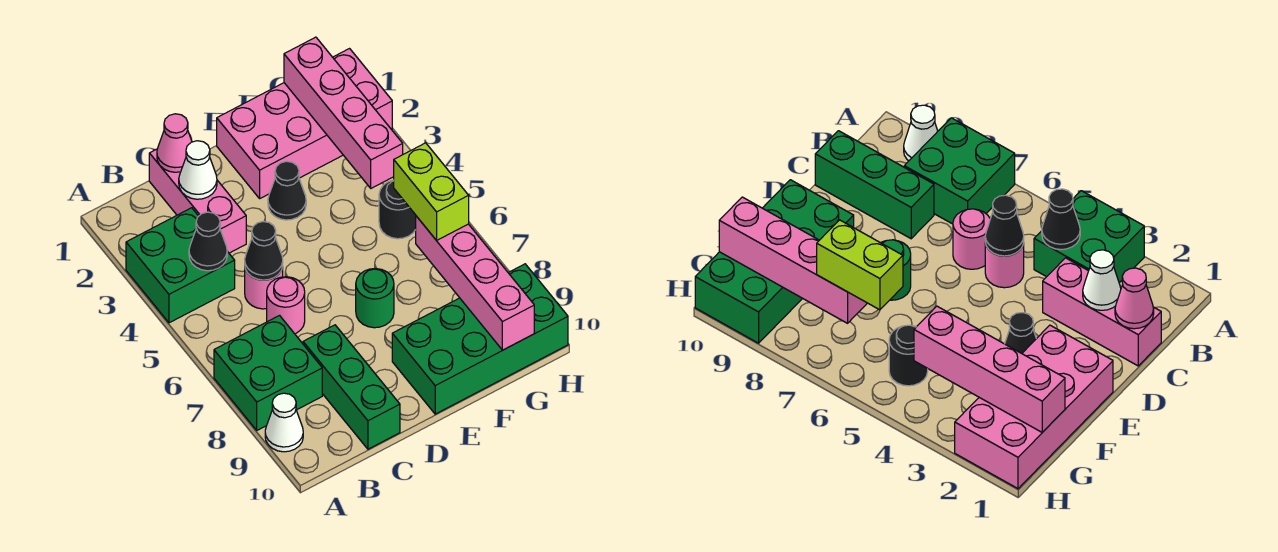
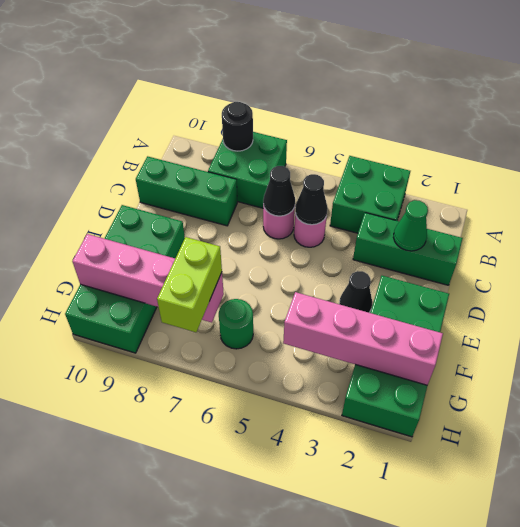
white 1x1 cone [265,393,303,452] -> none
black 1x1 cone [189,212,227,271] -> black 1x1 cone moved to [263,166,295,216]
pink 1x3 brick [149,149,246,253] -> green 1x3 brick [353,213,463,285]
pink 1x1 cone [157,114,192,172] -> none
white 1x1 cone [179,141,217,199] -> green 1x1 cone [393,200,428,251]
pink 2x4 brick [217,49,392,198] -> green 2x4 brick [342,276,449,437]
green 1x1 round brick [356,269,394,328] -> green 1x1 round brick moved to [219,299,253,349]
black 1x1 round brick [379,180,416,239] -> black 1x1 round brick moved to [222,102,253,151]
lime 1x2 brick [394,143,469,240] -> lime 1x2 brick turned to [157,237,222,332]

